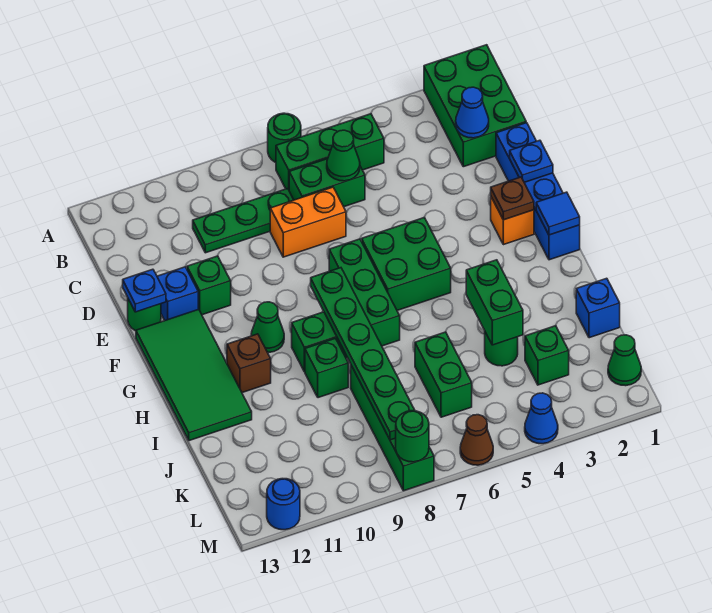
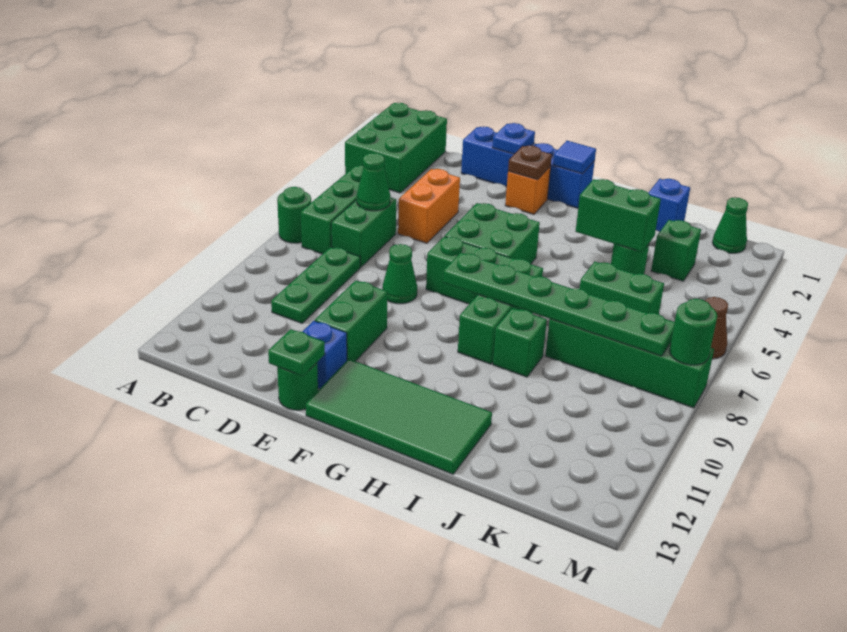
green 2x3 brick [424,45,526,167] -> green 2x3 brick turned to [345,103,447,193]
blue 1x1 cone [456,87,489,138] -> none
orange 1x2 brick [270,187,346,257] -> orange 1x2 brick moved to [398,169,460,243]
green 1x1 brick [187,256,231,315] -> green 1x2 brick [315,280,388,361]
blue 1x1 plate [123,269,166,312] -> green 1x1 plate [268,329,325,376]
green 1x1 cone [251,302,284,353] -> green 1x1 cone moved to [382,244,417,304]
brown 1x1 brick [227,334,271,393] -> none
blue 1x1 cone [525,393,558,444] -> none
blue 1x1 round brick [267,479,300,530] -> none

